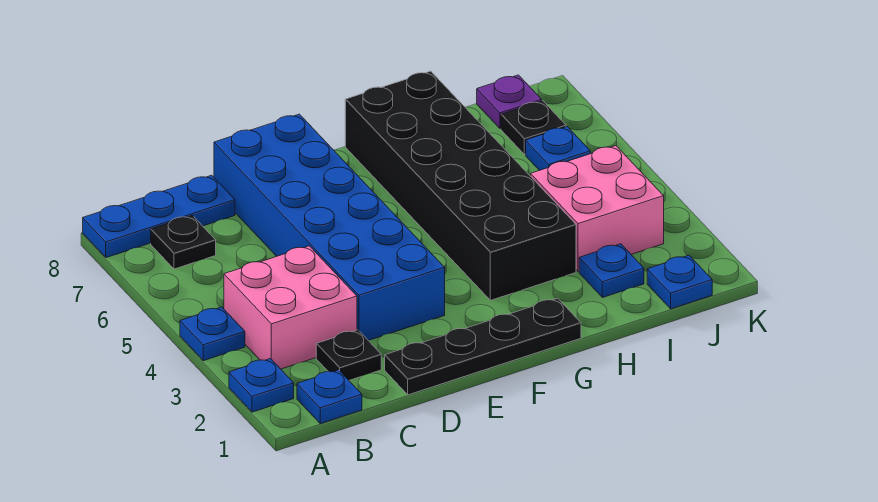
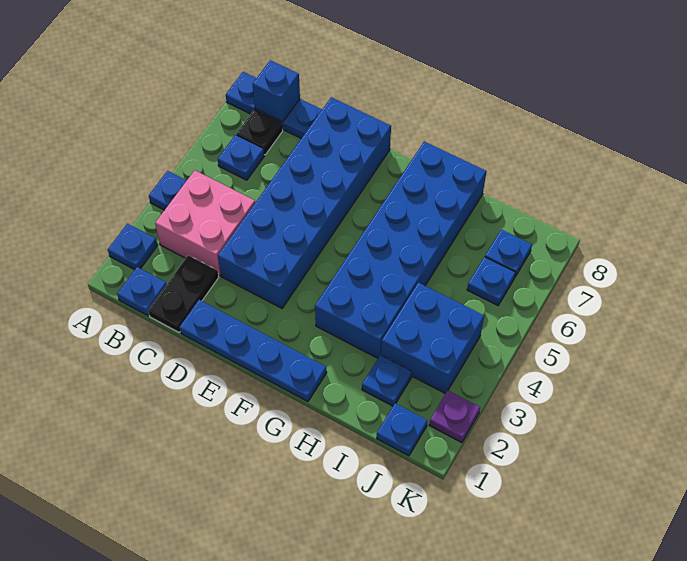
none -> blue 1x1 plate [218,135,264,180]
none -> blue 1x1 brick [253,60,300,122]
black 1x1 plate [316,330,381,380] -> black 1x2 plate [148,255,219,332]
black 1x4 plate [385,298,581,395] -> blue 1x4 plate [180,300,327,402]
black 2x6 brick [345,71,576,300] -> blue 2x6 brick [315,142,486,358]
pink 2x2 brick [530,146,664,272] -> blue 2x2 brick [381,283,484,394]
black 1x1 plate [501,101,566,154] -> blue 1x1 plate [485,230,532,277]
purple 1x1 plate [477,75,542,129] -> purple 1x1 plate moved to [429,391,480,443]

